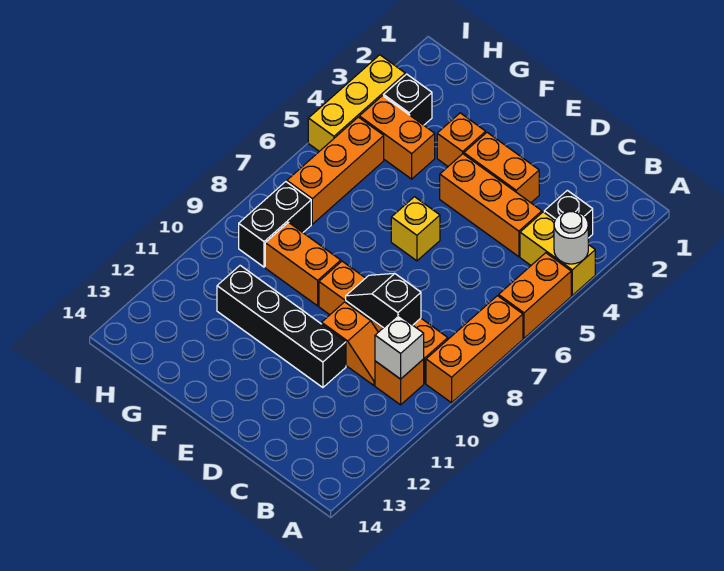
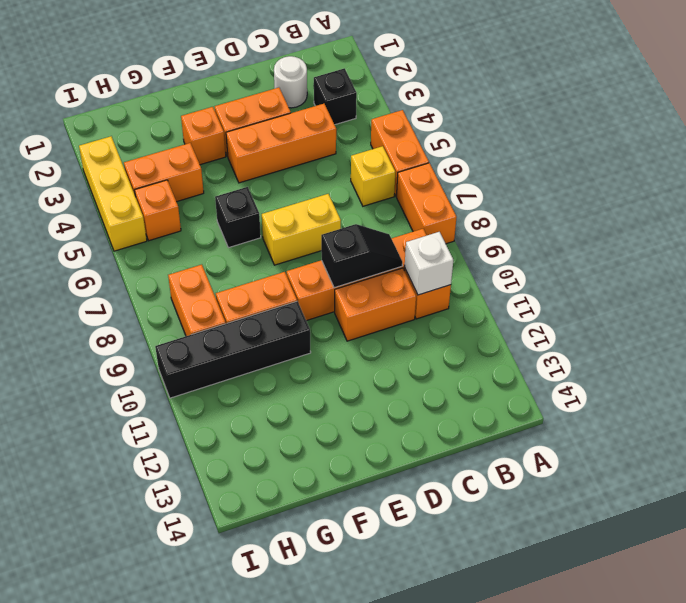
yellow 1x2 brick [520,212,595,295] -> yellow 1x2 brick moved to [262,194,341,265]
white 1x1 round brick [554,211,588,264] -> white 1x1 round brick moved to [274,56,307,108]
orange 1x3 brick [426,296,523,403] -> orange 1x2 brick [396,163,457,244]
black 1x2 slope [346,273,421,328] -> black 1x2 slope turned to [321,224,402,288]
orange 1x2 slope [322,302,378,385] -> orange 1x2 brick [335,268,416,341]
black 1x4 brick [217,265,346,388] -> black 1x4 brick moved to [155,301,311,398]
yellow 1x1 brick [391,197,440,261] -> yellow 1x1 brick moved to [351,146,395,206]
black 1x1 brick [384,74,432,125] -> black 1x1 brick moved to [215,187,261,248]
orange 1x3 brick [287,117,384,224] -> orange 1x1 brick [135,180,181,241]
black 1x2 brick [239,182,311,267] -> orange 1x2 brick [168,265,226,336]

